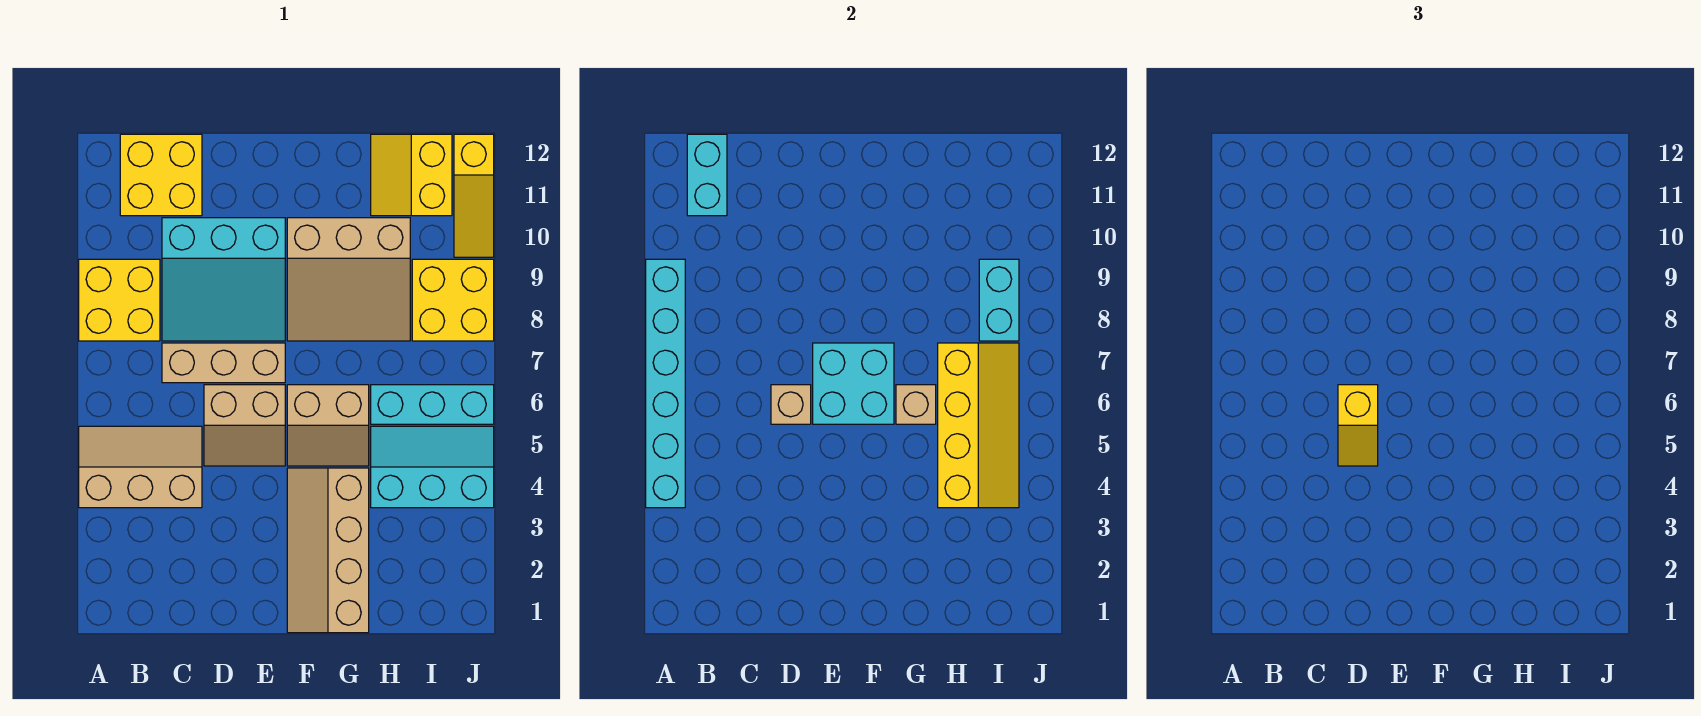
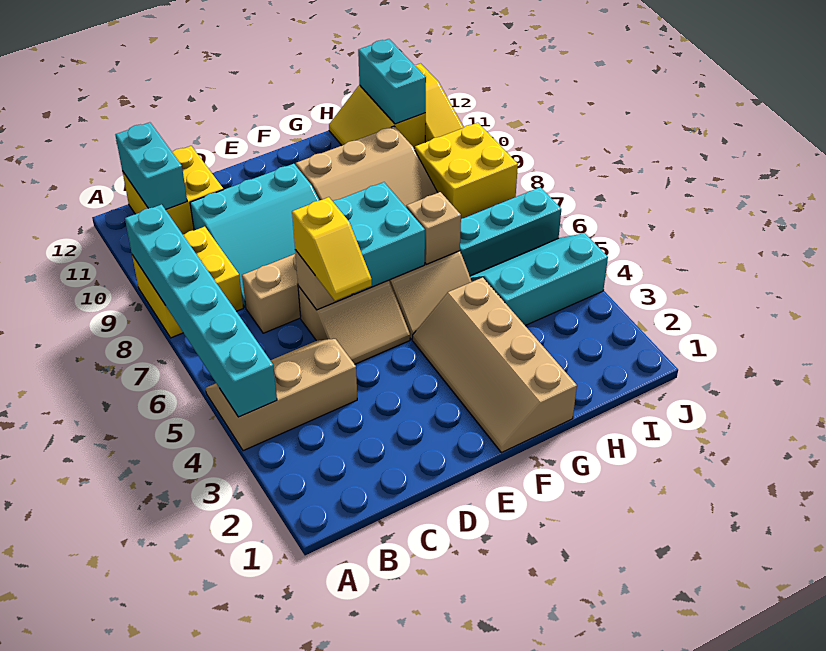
yellow 2x4 slope [938,343,1019,508] -> none
cyan 1x2 brick [979,259,1019,341] -> cyan 1x2 brick moved to [358,39,426,124]

